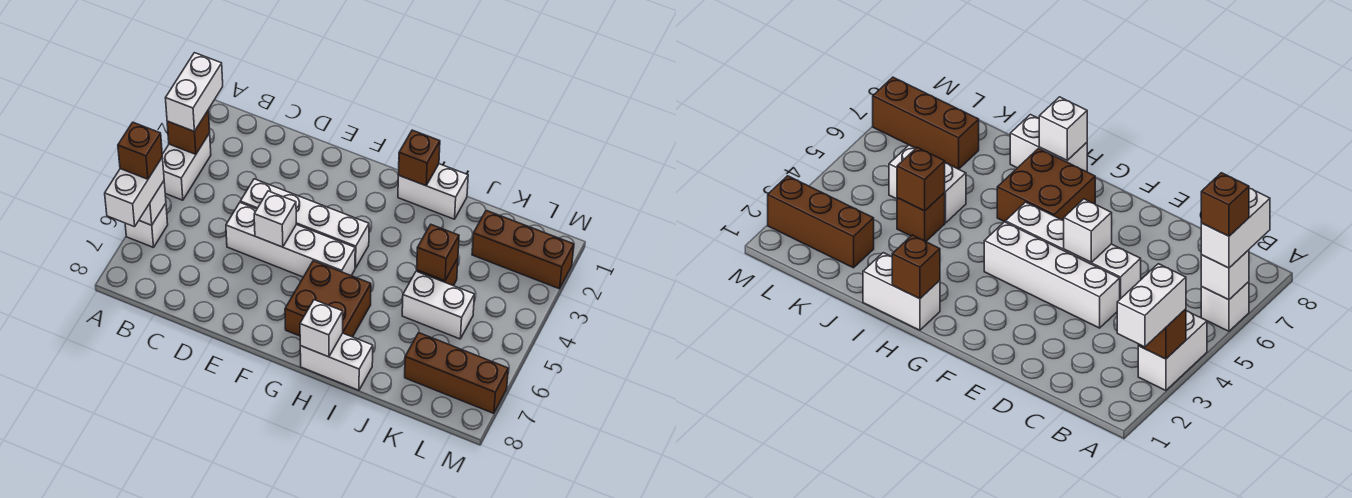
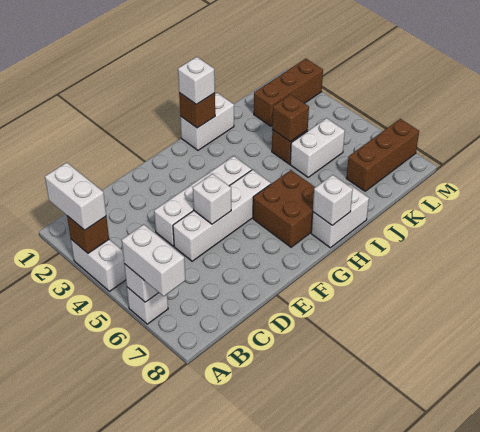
brown 1x1 brick [118,122,162,179] -> none
none -> white 1x1 brick [178,57,215,104]

